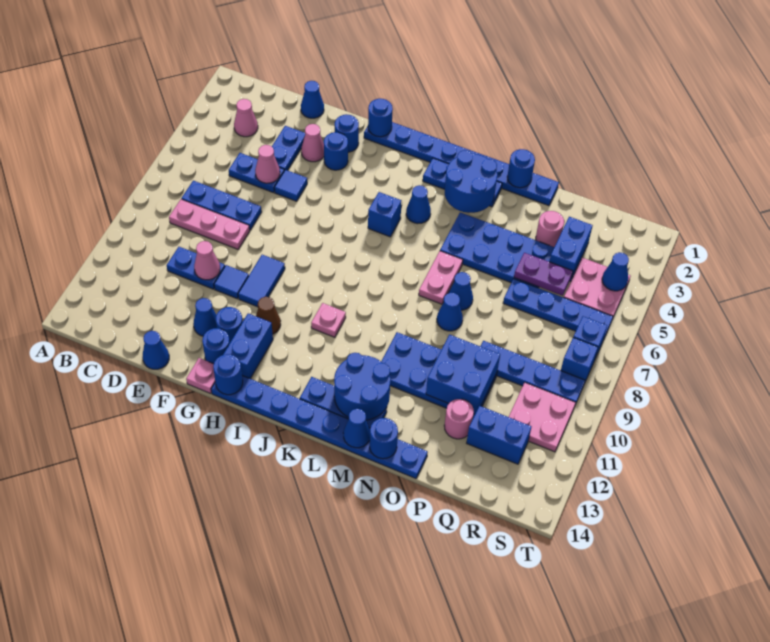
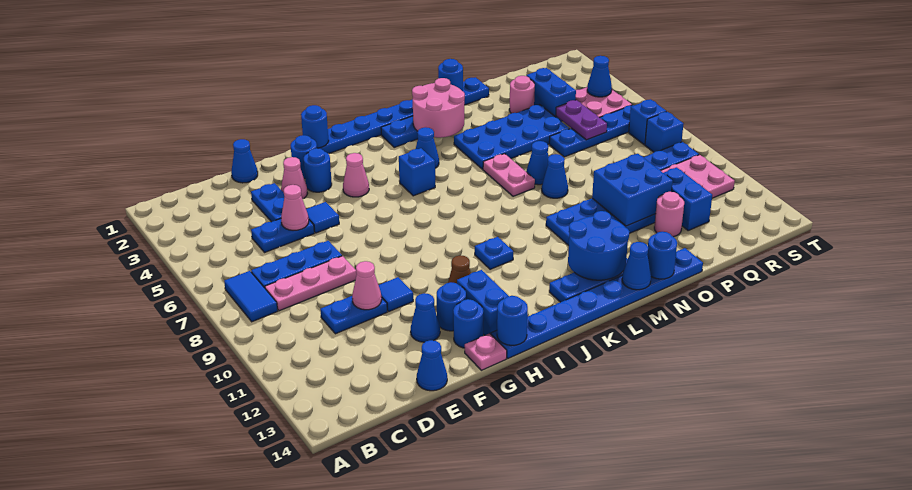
pink 1x1 cone [234,99,258,137] -> pink 1x1 cone moved to [343,153,369,197]
blue 1x2 tile [238,255,285,307] -> blue 1x2 tile moved to [224,271,278,322]
pink 1x1 plate [311,303,346,337] -> blue 1x1 plate [475,237,513,269]
blue 2x2 round brick [445,150,497,213] -> pink 2x2 round brick [412,78,465,138]
purple 1x2 plate [514,253,573,296] -> purple 1x2 plate turned to [556,100,607,140]
blue 1x2 brick [467,406,531,464] -> blue 1x2 brick turned to [664,167,712,231]

